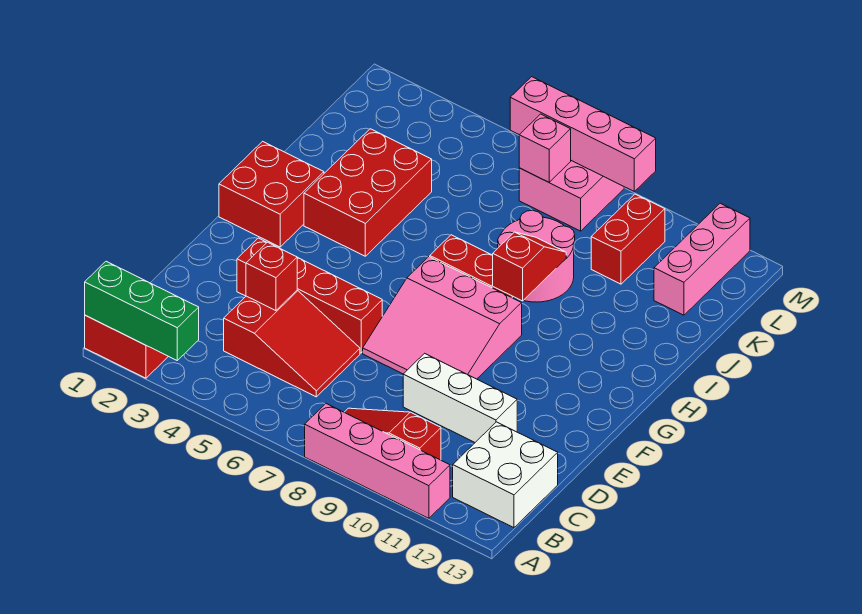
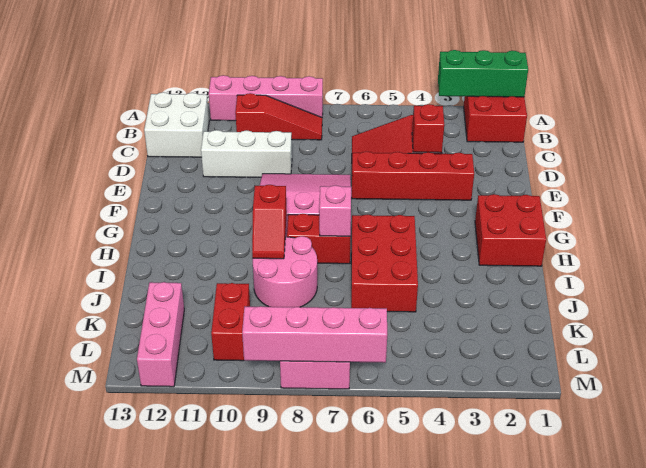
red 2x3 brick [304,129,432,256] -> red 2x3 brick moved to [351,215,418,312]
pink 1x1 brick [519,114,571,182] -> pink 1x1 brick moved to [319,185,351,236]

